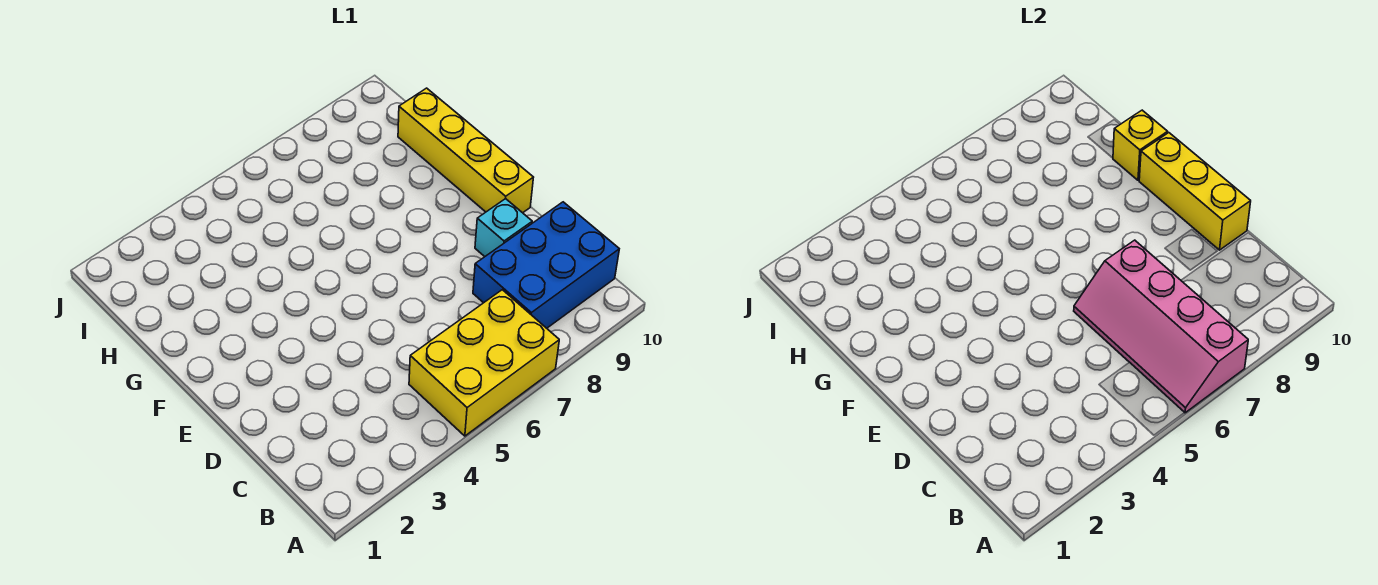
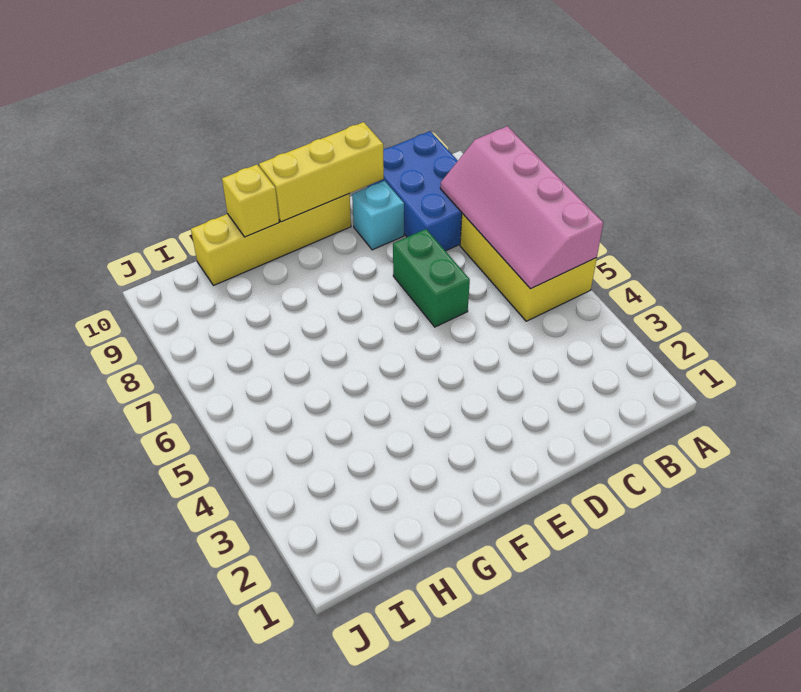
pink 2x4 slope [1074,240,1248,413] -> pink 2x4 slope turned to [440,126,603,289]
none -> green 1x2 brick [393,229,470,327]

